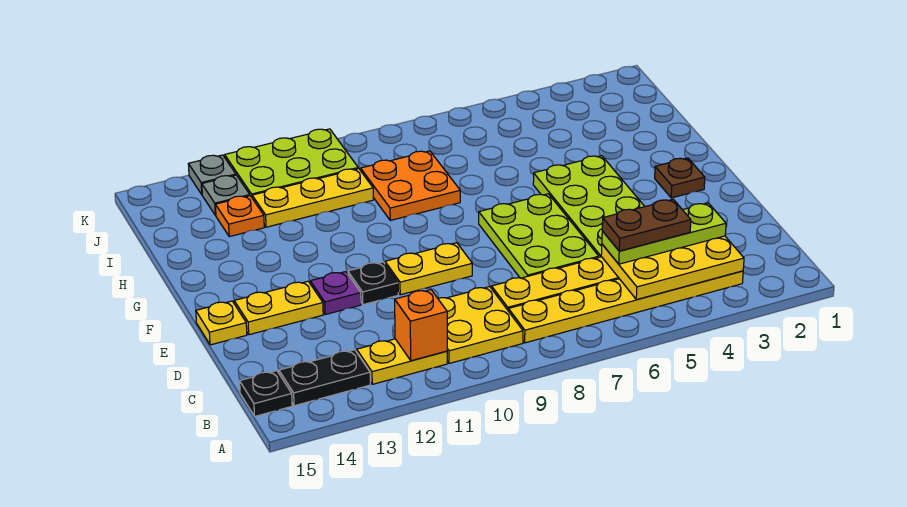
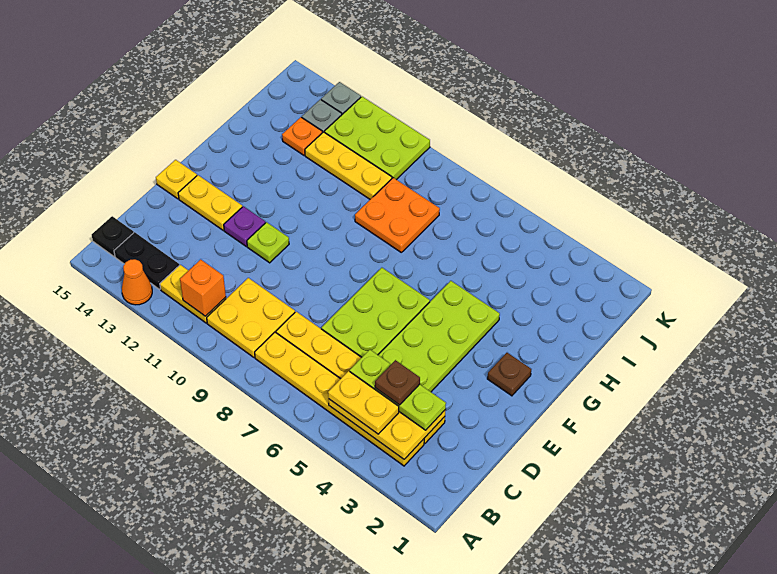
none -> orange 1x1 cone [122,259,152,305]
brown 1x2 plate [602,199,691,251] -> brown 1x1 plate [375,360,420,405]
yellow 1x2 plate [385,243,472,295] -> yellow 1x2 plate moved to [328,371,399,434]
black 1x1 plate [348,262,398,305] -> lime 1x1 plate [247,222,289,263]

